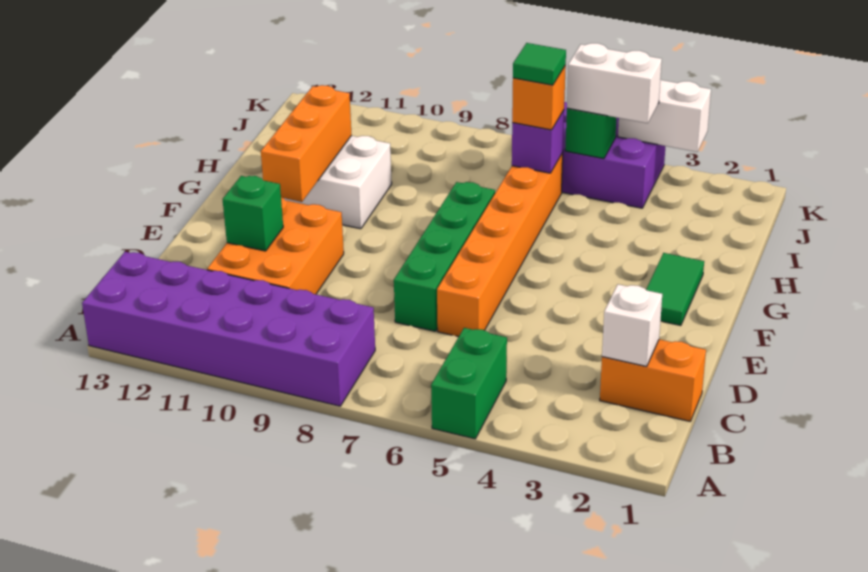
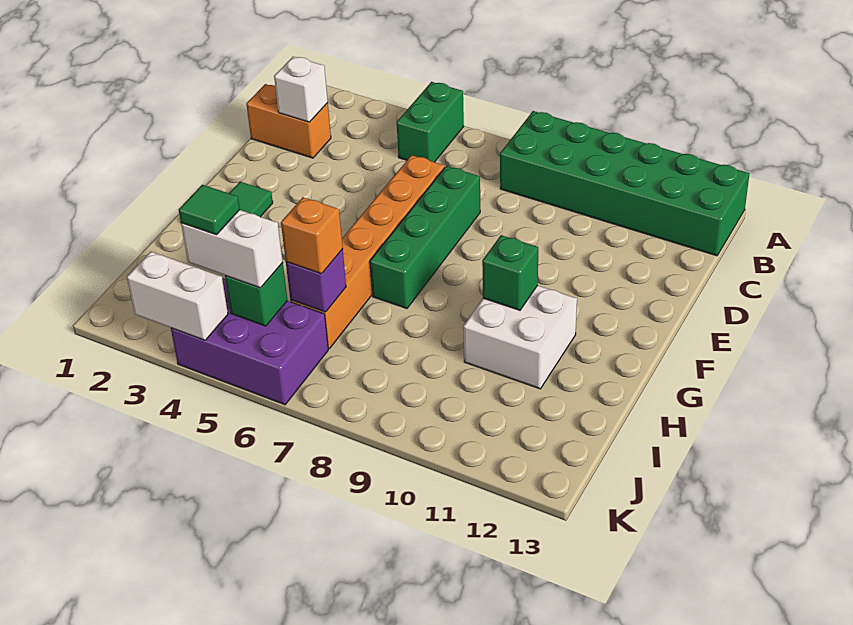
purple 2x6 brick [82,252,375,406] -> green 2x6 brick [500,111,750,256]
orange 2x3 brick [207,197,344,294] -> none
green 1x1 brick [223,176,283,251] -> green 1x1 brick moved to [482,235,538,310]
orange 1x3 brick [261,85,352,202] -> none
green 1x1 tile [513,43,566,85] -> green 1x1 tile moved to [179,185,240,235]

